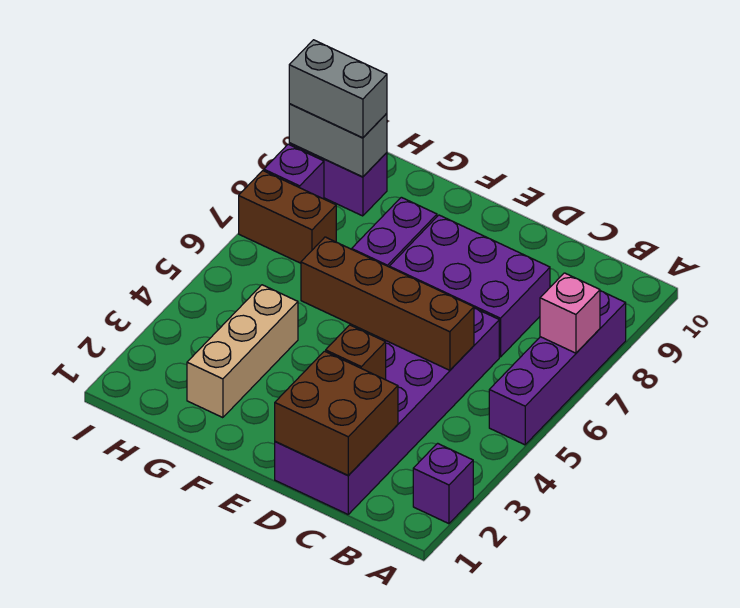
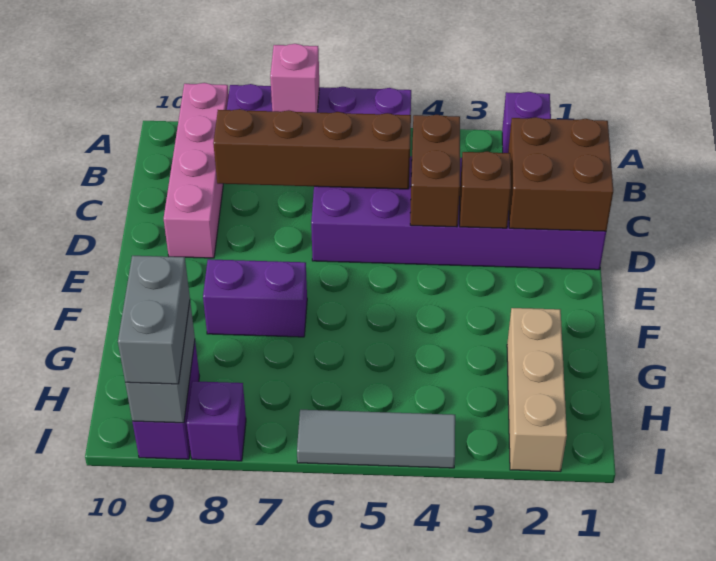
none -> pink 1x4 brick [164,83,229,258]
brown 1x4 brick [301,237,474,370] -> brown 1x4 brick turned to [213,109,411,189]
purple 2x3 brick [389,215,550,357] -> none
tan 1x3 brick [187,285,298,418] -> tan 1x3 brick turned to [507,308,567,471]
brown 1x2 brick [239,171,336,263] -> brown 1x2 brick moved to [410,115,460,227]
none -> grey 1x3 tile [297,410,455,468]

